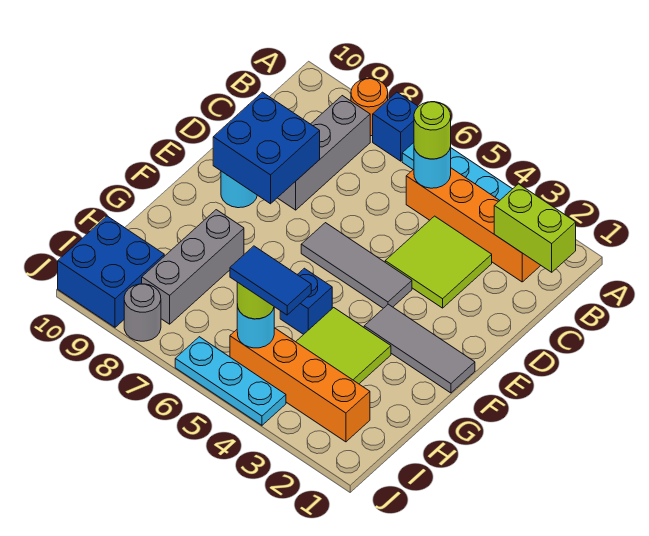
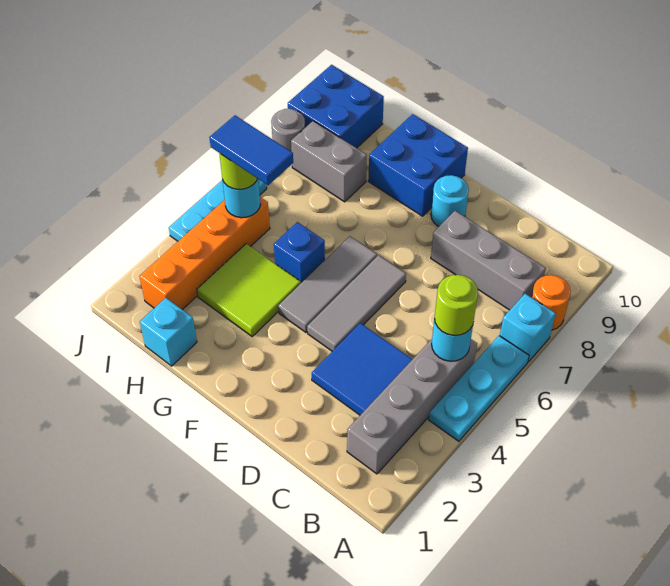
blue 1x1 brick [373,92,418,161] -> cyan 1x1 brick [500,294,556,362]
lime 1x2 brick [494,184,576,272] -> none
orange 1x4 brick [406,168,541,282] -> grey 1x4 brick [347,339,477,474]
lime 2x2 tile [385,216,492,308] -> blue 2x2 tile [312,323,413,415]
blue 2x2 brick [213,92,320,204] -> blue 2x2 brick moved to [368,114,468,216]
grey 1x3 tile [364,304,475,393] -> grey 1x3 tile moved to [278,236,377,332]
grey 1x3 brick [142,210,244,324] -> grey 1x2 brick [291,121,367,202]
none -> cyan 1x1 brick [140,298,197,366]
blue 1x2 tile [230,246,311,315] -> blue 1x2 tile turned to [209,115,293,185]

